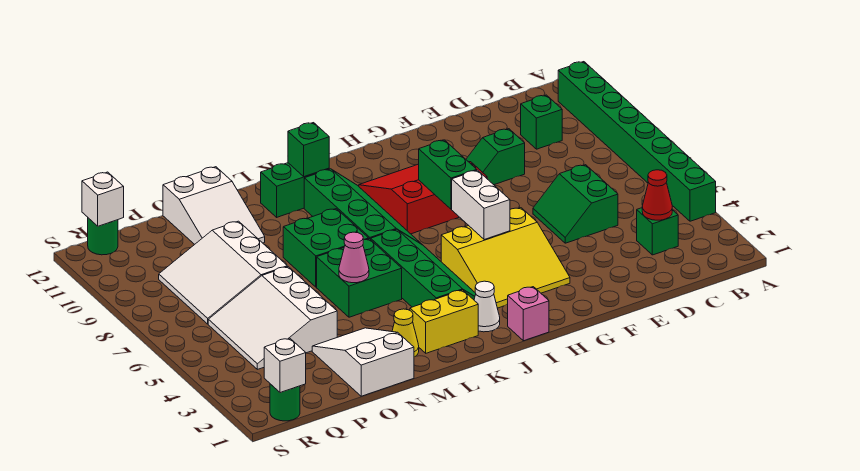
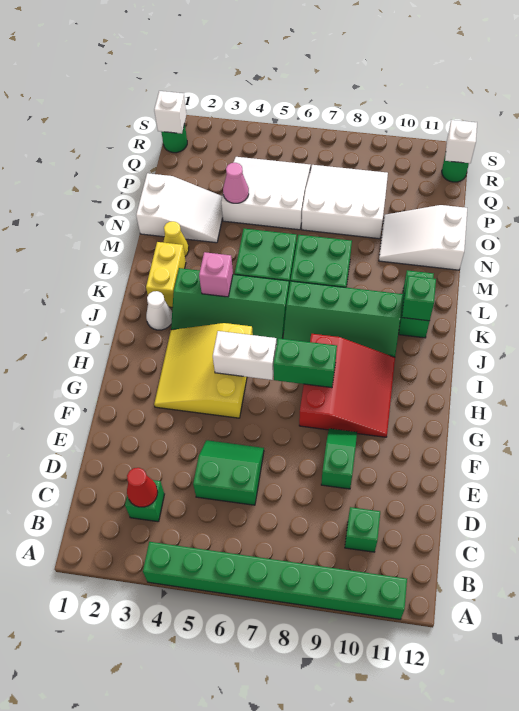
pink 1x1 brick [508,287,549,341] -> pink 1x1 brick moved to [199,252,233,297]
pink 1x1 cone [339,232,369,283] -> pink 1x1 cone moved to [223,163,249,203]

